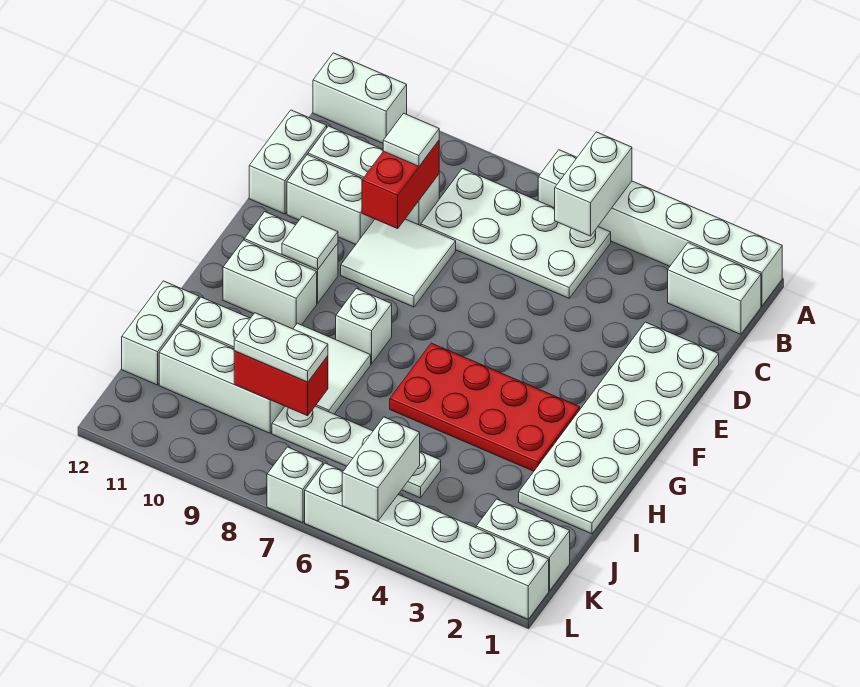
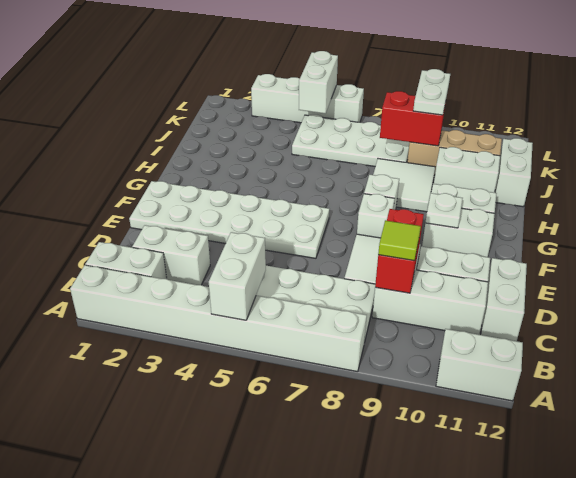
white 1x6 brick [538,150,782,306] -> white 1x8 brick [70,265,367,372]
white 1x1 tile [383,113,439,166] -> lime 1x1 tile [378,220,421,261]
white 2x6 plate [519,322,719,534] -> white 2x6 plate turned to [129,181,329,258]
white 1x1 tile [282,216,338,270] -> white 1x1 plate [425,193,463,228]
red 2x4 plate [390,343,580,471] -> none
white 1x4 plate [272,406,441,498] -> white 2x4 plate [292,114,410,166]
white 1x2 plate [234,313,328,382] -> white 1x2 plate turned to [413,69,450,115]
white 1x3 brick [159,326,285,433] -> tan 1x3 brick [407,130,502,175]
white 1x2 brick [476,499,570,591] -> white 1x2 brick moved to [132,225,210,285]
white 1x6 brick [305,463,549,619] -> white 1x4 brick [251,74,364,123]
white 1x1 brick [267,447,323,523] -> white 1x1 brick moved to [357,194,395,238]

